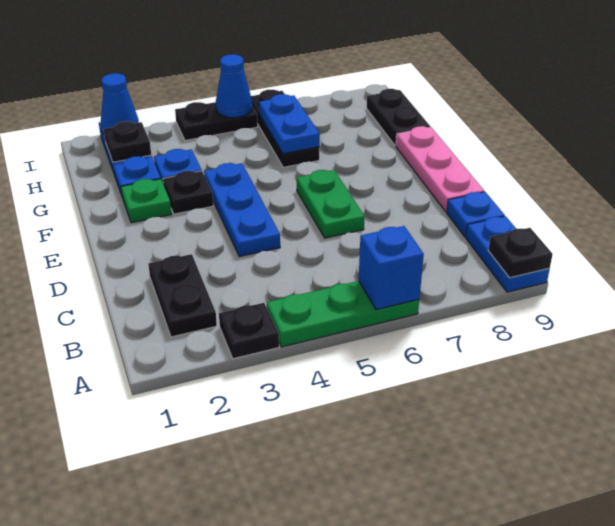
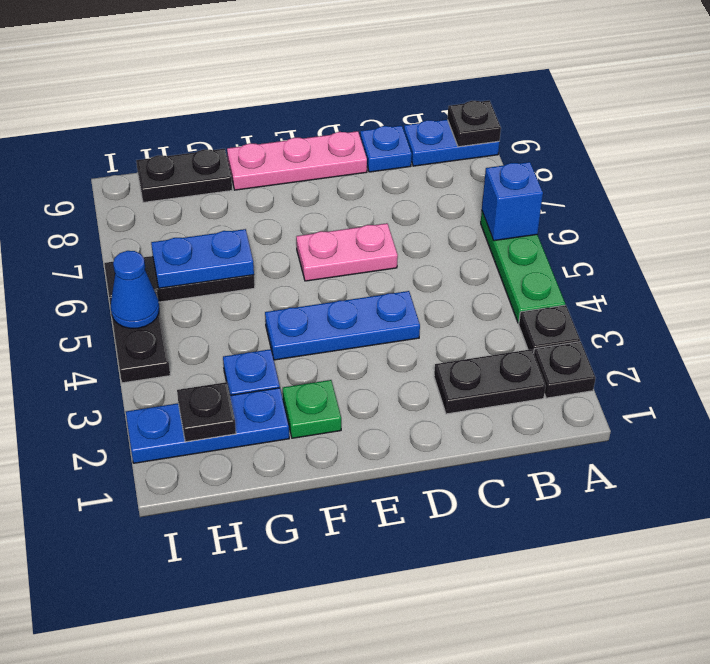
green 1x2 plate [297,170,365,238] -> pink 1x2 plate [296,223,398,281]
black 1x1 plate [163,171,213,214] -> black 1x1 plate moved to [534,342,596,398]
blue 1x1 cone [101,73,139,134] -> none

